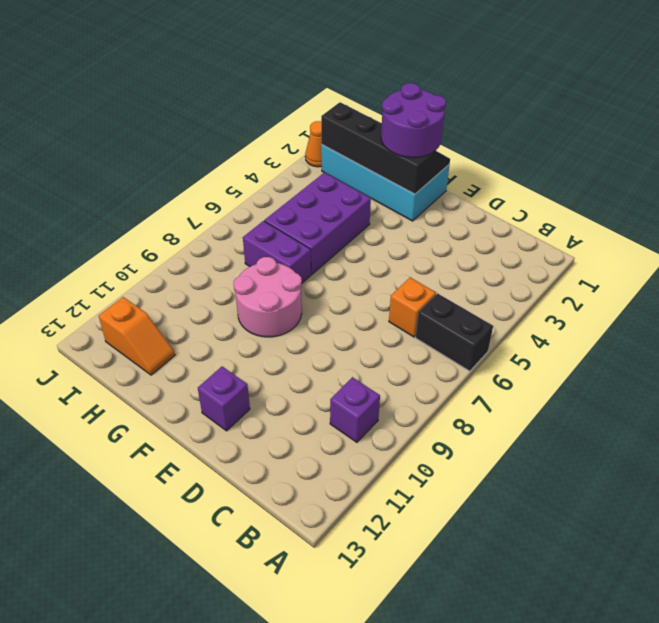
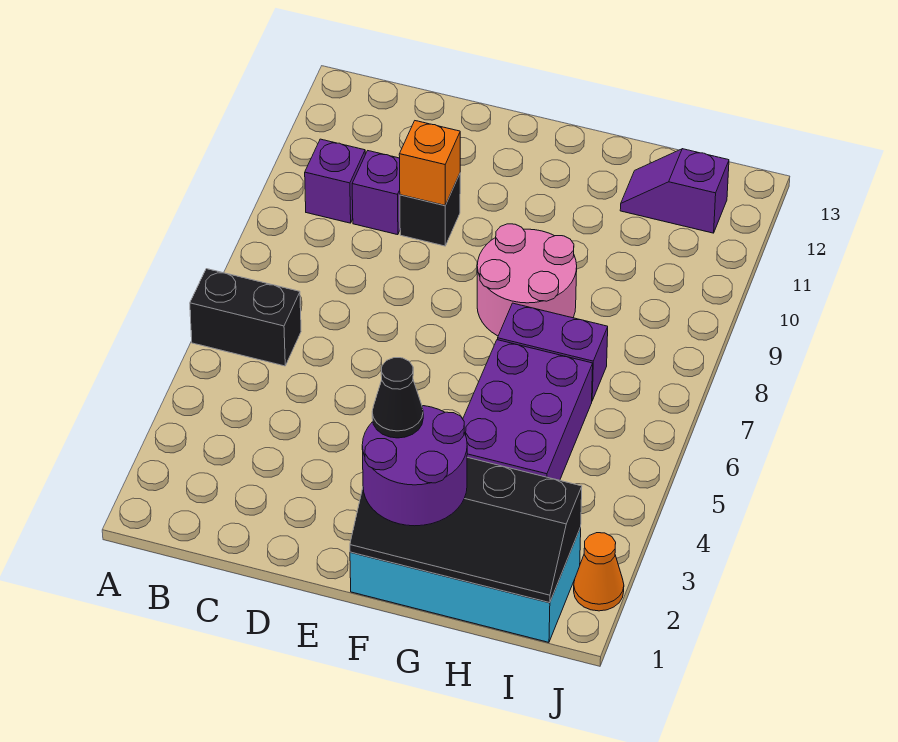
orange 1x1 brick [389,278,436,337] -> orange 1x1 brick moved to [399,121,460,205]
none -> black 1x1 brick [400,174,460,246]
purple 1x1 brick [198,366,250,431] -> purple 1x1 brick moved to [352,151,400,235]
none -> black 1x1 cone [372,358,423,438]
orange 1x2 slope [99,297,175,375] -> purple 1x2 slope [620,149,729,233]

